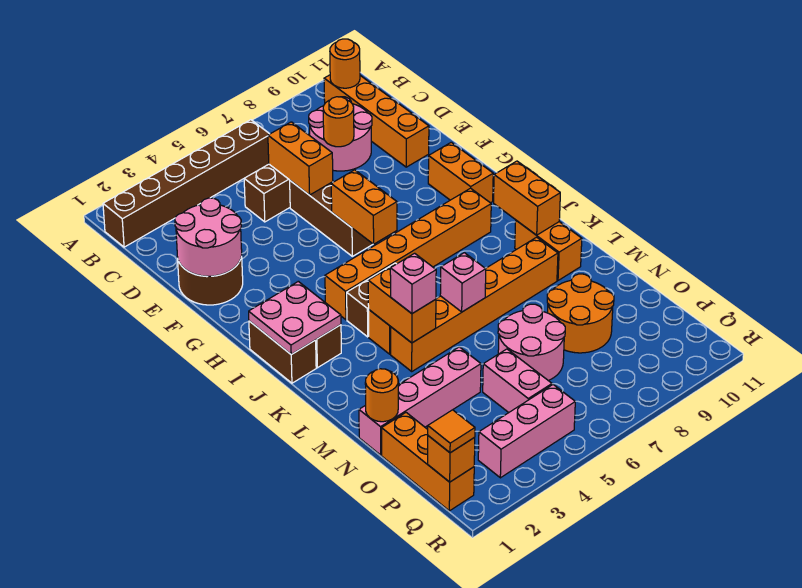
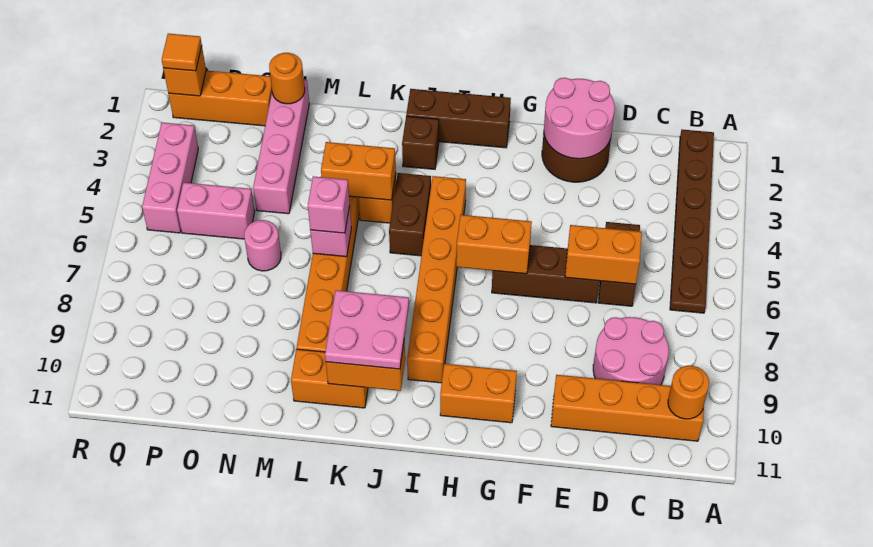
brown 1x6 brick [103,120,269,247] -> brown 1x6 plate [670,130,714,313]
orange 1x1 round brick [323,97,354,147] -> none
brown 1x2 brick [249,321,316,383] -> brown 1x3 brick [406,89,511,148]
pink 2x2 plate [249,281,341,354] -> pink 2x2 plate moved to [325,290,409,369]
pink 1x1 brick [390,253,436,314] -> pink 1x1 brick moved to [308,176,350,233]
pink 2x2 round brick [498,304,565,381] -> pink 1x1 round brick [244,220,281,271]
orange 2x2 round brick [547,274,614,353] -> none

